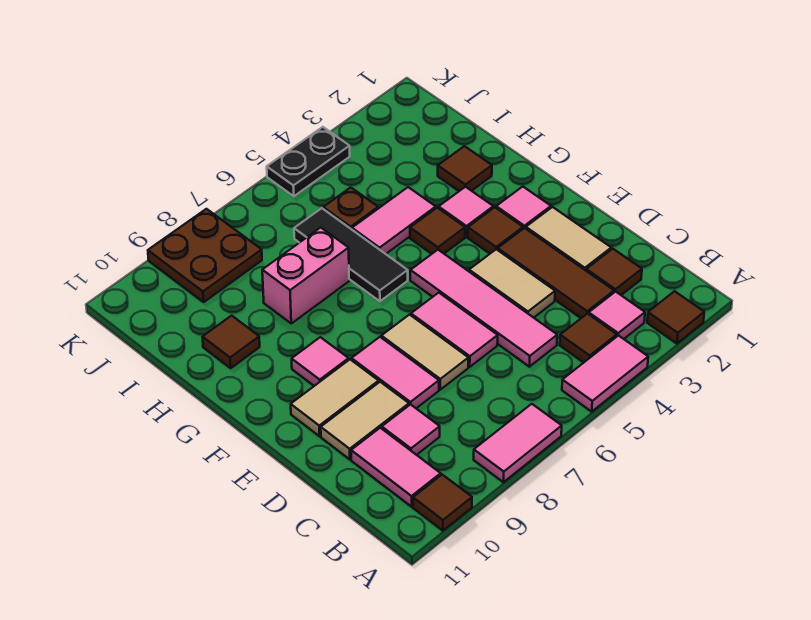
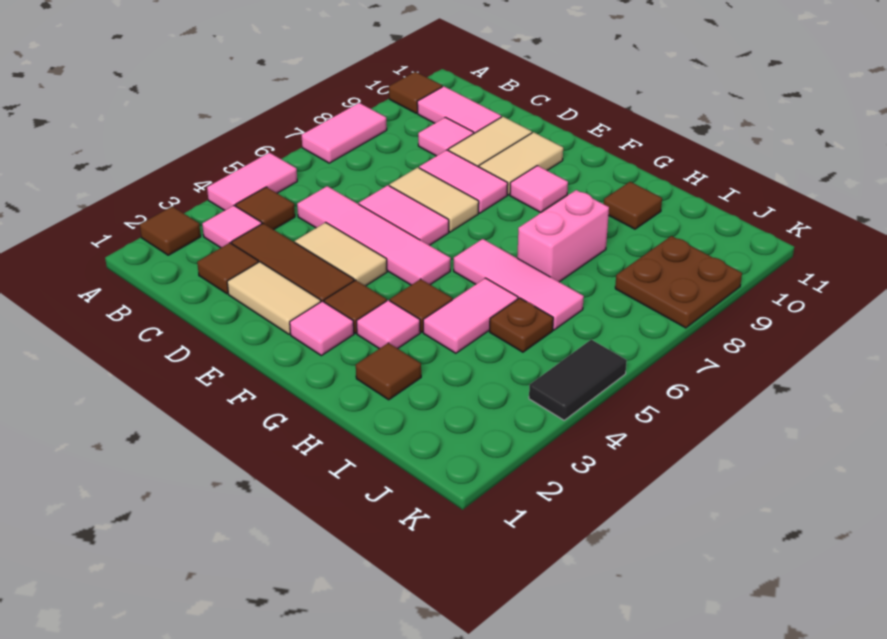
black 1x3 tile [294,208,408,301] -> pink 1x3 tile [454,239,584,330]
black 1x2 plate [267,127,350,196] -> black 1x2 tile [529,339,627,420]

